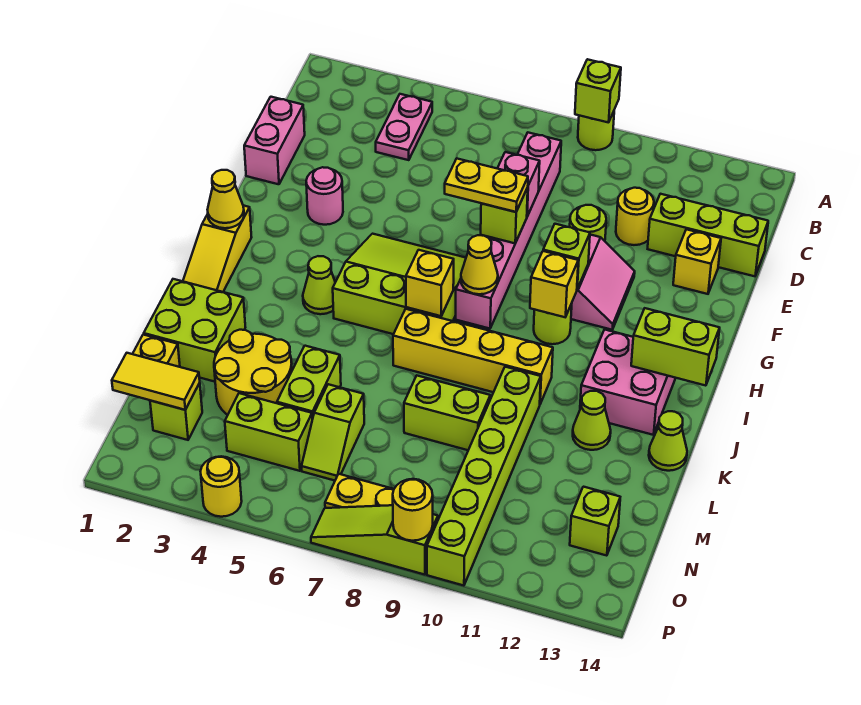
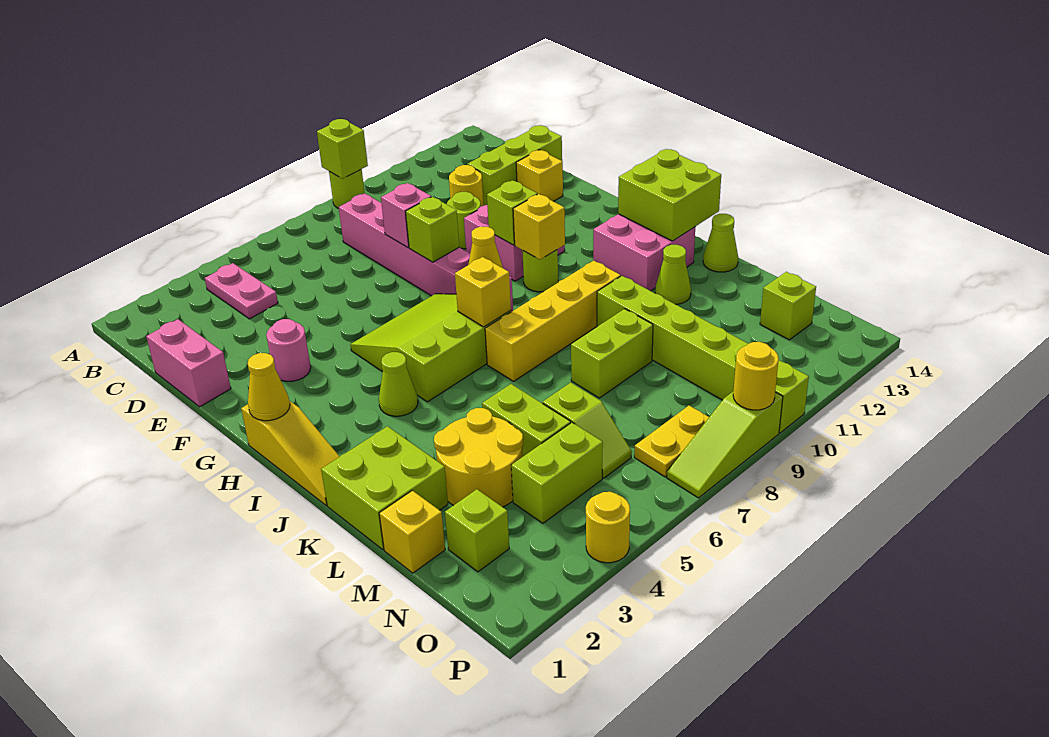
yellow 1x2 plate [445,159,528,212] -> none
lime 1x2 brick [631,308,720,386] -> lime 2x2 brick [618,149,721,241]
yellow 1x2 tile [112,353,200,410] -> none

